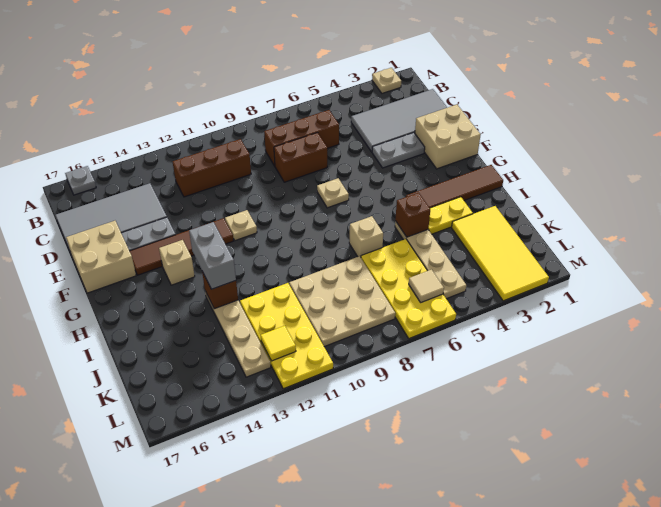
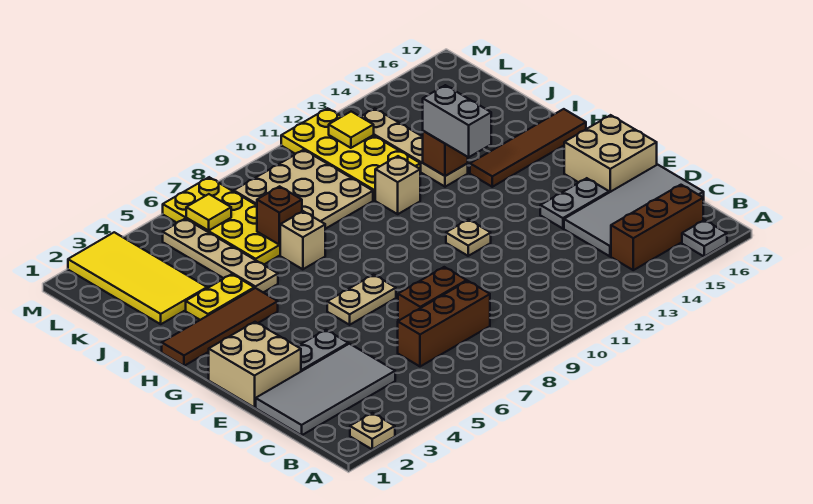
brown 1x3 brick [173,139,251,197] -> brown 1x3 brick moved to [611,185,703,270]
tan 1x1 plate [317,178,349,208] -> tan 1x2 plate [327,275,396,325]
brown 1x4 tile [130,218,234,275] -> brown 1x4 tile moved to [470,109,586,187]
tan 1x1 brick [159,240,195,285] -> tan 1x1 brick moved to [375,156,420,214]
brown 1x1 brick [395,193,430,237] -> brown 1x1 brick moved to [257,186,302,245]
tan 1x1 tile [409,270,444,302] -> yellow 1x1 tile [186,194,231,231]

